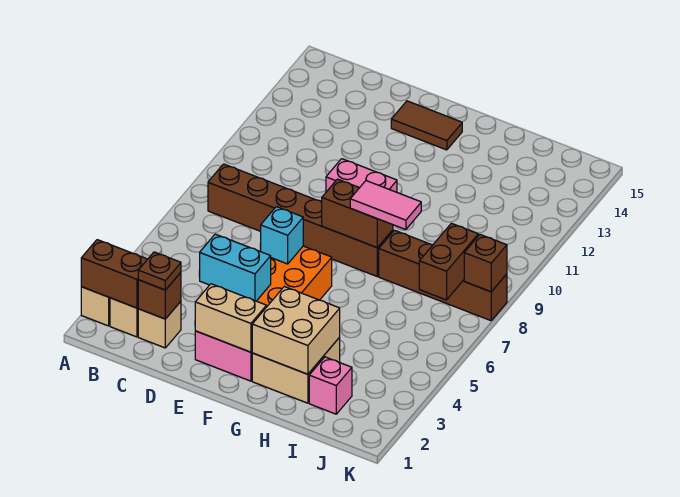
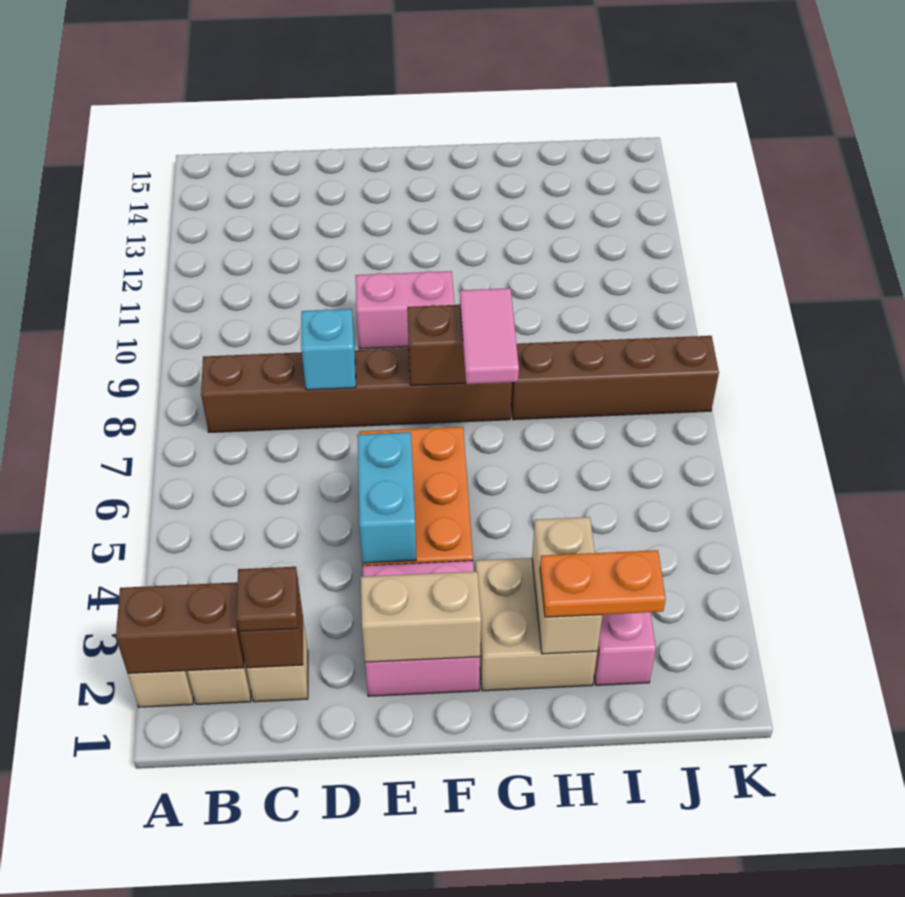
cyan 1x2 brick [200,234,271,301] -> cyan 1x2 brick turned to [357,432,416,563]
cyan 1x1 brick [261,207,303,264] -> cyan 1x1 brick moved to [301,309,356,390]
brown 1x2 tile [391,101,462,150] -> none
tan 2x2 brick [252,287,340,374] -> tan 1x2 brick [532,517,603,654]
pink 1x2 tile [350,181,421,230] -> pink 1x2 tile turned to [460,288,519,384]
none -> orange 1x2 plate [540,550,666,617]
brown 1x2 brick [419,223,478,300] -> none
brown 1x1 brick [464,235,507,292] -> none

